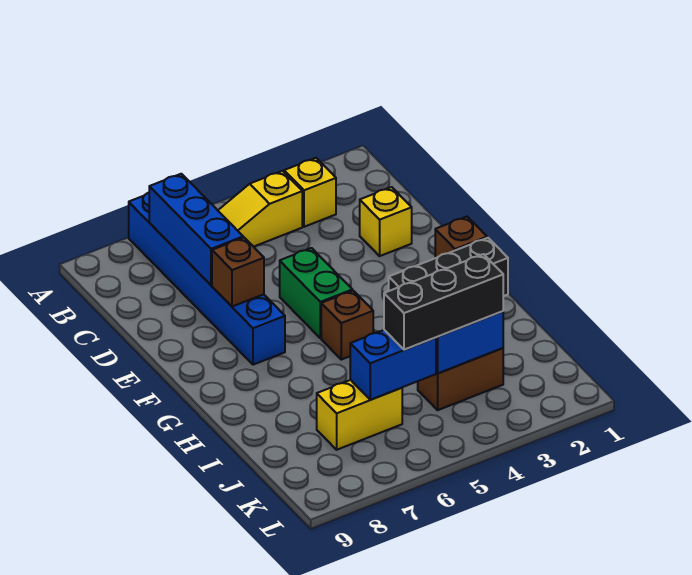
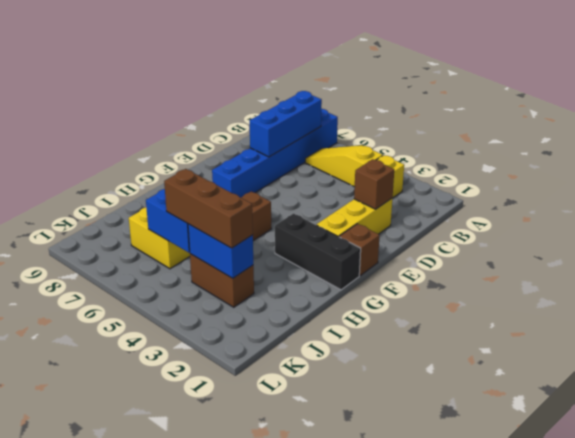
yellow 1x1 brick [360,187,412,256] -> yellow 1x3 brick [317,199,392,237]
green 1x2 brick [280,248,352,338] -> none
brown 1x1 brick [212,238,264,307] -> brown 1x1 brick moved to [354,159,394,209]
black 1x3 brick [384,254,503,350] -> brown 1x3 brick [164,169,253,248]

